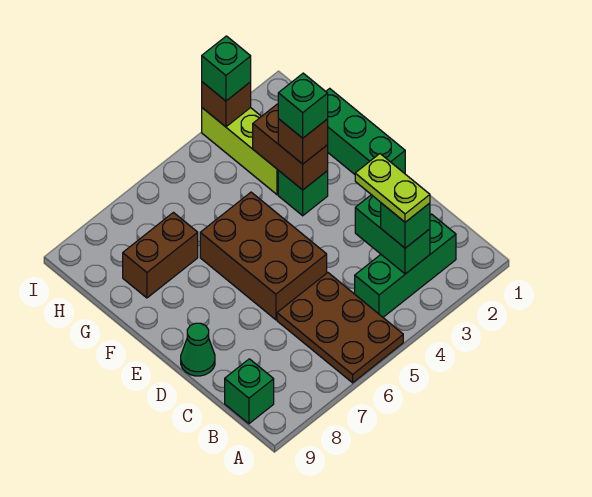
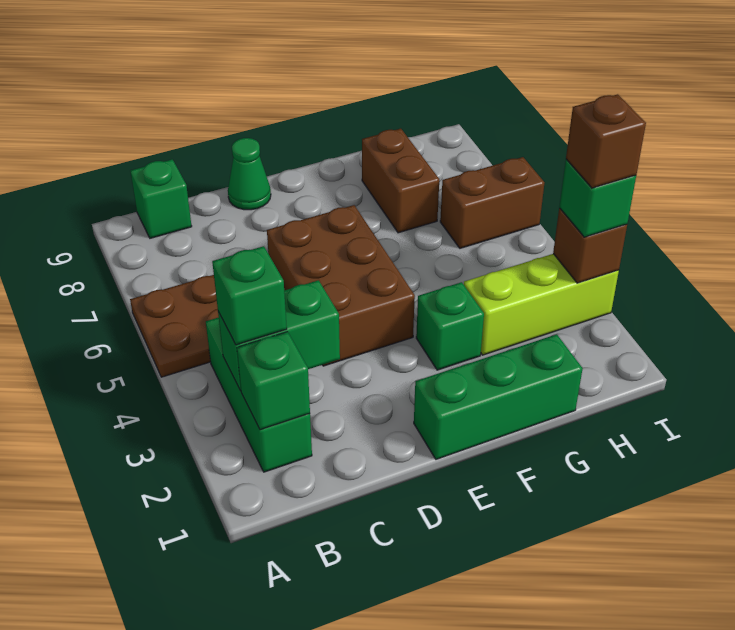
lime 1x2 plate [355,154,430,222] -> none
brown 2x3 brick [200,192,327,320] -> brown 2x3 brick turned to [267,205,415,366]
brown 1x2 brick [253,104,328,190] -> brown 1x2 brick moved to [440,157,545,248]
brown 1x1 brick [278,119,328,164] -> brown 1x1 brick moved to [566,94,646,188]
green 1x1 brick [278,73,328,138] -> green 1x1 brick moved to [237,332,310,430]

